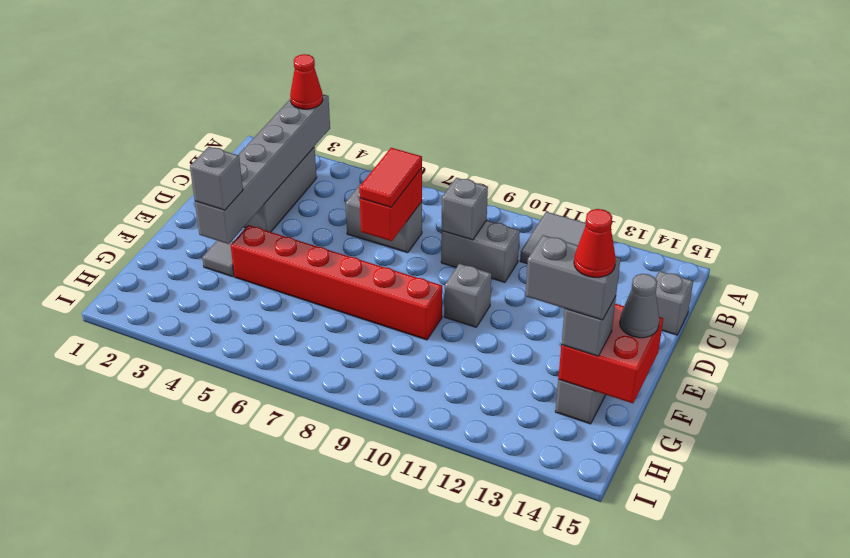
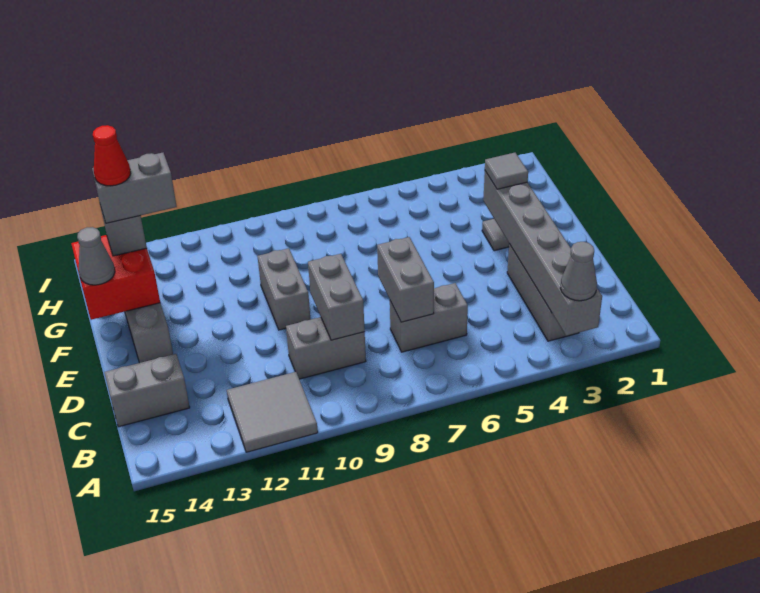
red 1x1 cone [290,54,323,109] -> grey 1x1 cone [560,242,597,301]
red 1x2 brick [360,168,422,241] -> grey 1x2 brick [377,237,434,322]
red 1x2 tile [359,148,422,207] -> none
grey 1x1 brick [442,178,488,240] -> grey 1x2 brick [308,254,365,340]
grey 1x1 brick [655,271,693,335] -> grey 1x2 brick [104,354,190,427]
grey 1x1 brick [444,264,492,327] -> grey 1x2 brick [257,248,311,330]
grey 1x1 brick [190,147,243,210] -> grey 1x1 tile [485,153,528,189]
red 1x6 brick [231,225,442,340] -> none

